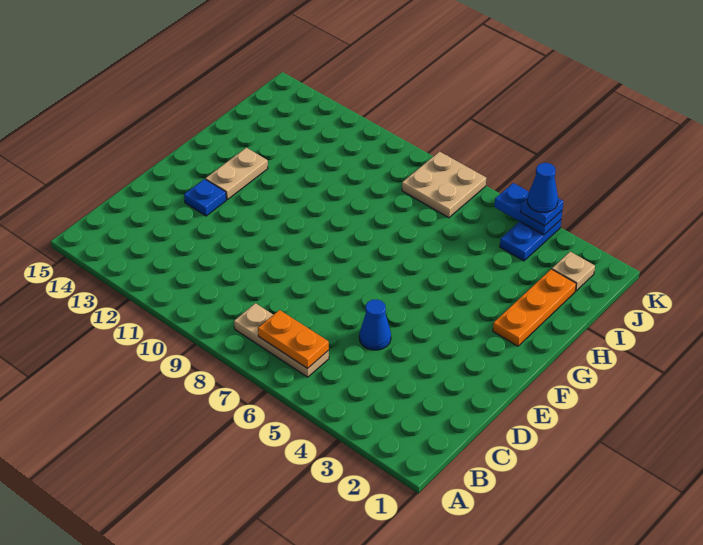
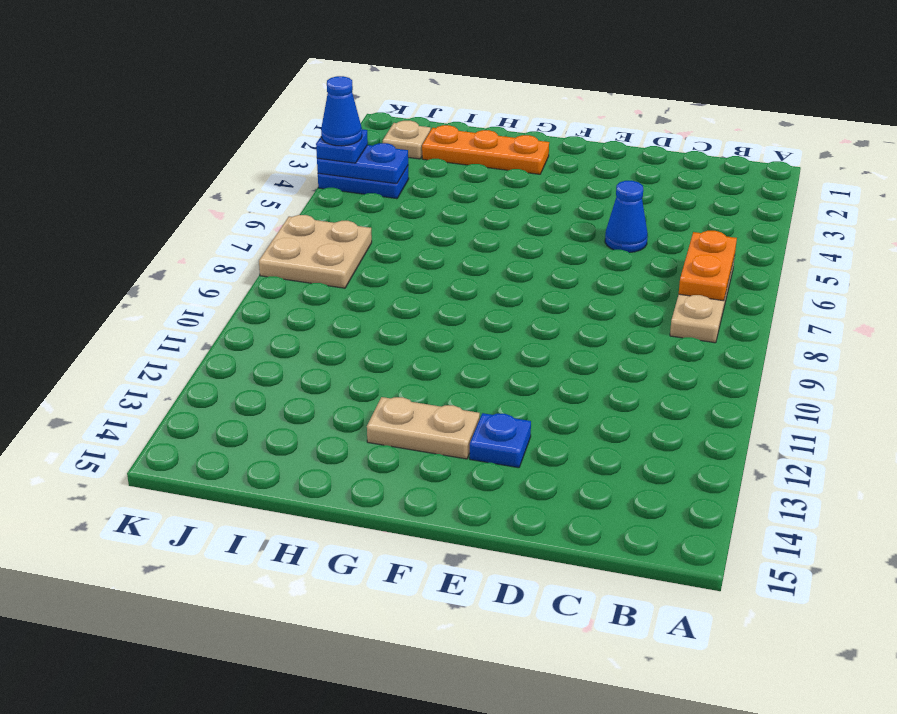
blue 1x2 plate [494,183,562,235] -> blue 1x2 plate turned to [317,143,408,184]

